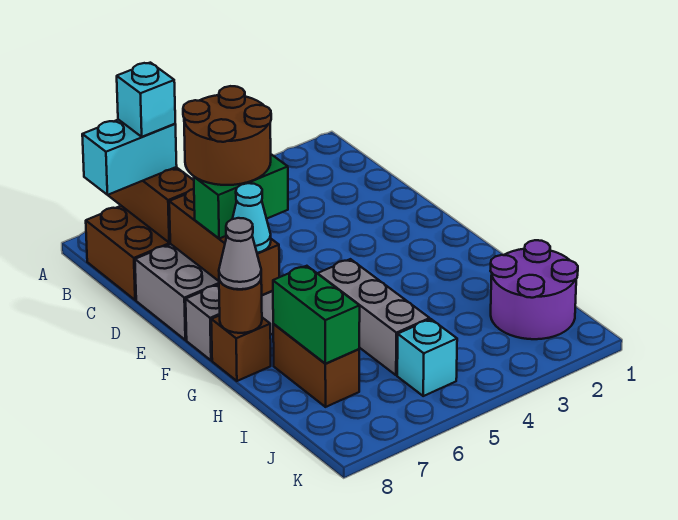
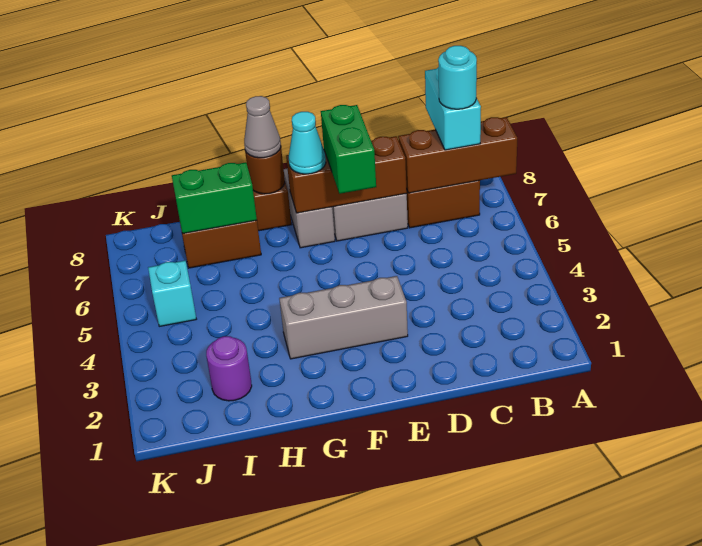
cyan 1x1 brick [117,63,175,137] -> cyan 1x1 round brick [438,46,477,109]
brown 2x2 round brick [183,86,271,185] -> none
grey 1x3 brick [318,259,430,375] -> grey 1x3 brick moved to [279,276,408,359]
purple 2x2 round brick [490,240,578,339] -> purple 1x1 round brick [206,336,252,401]

